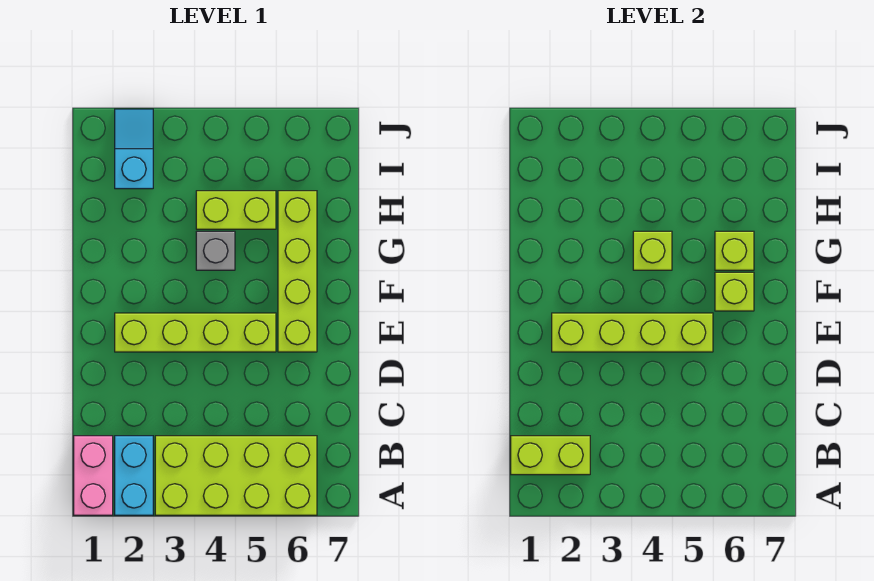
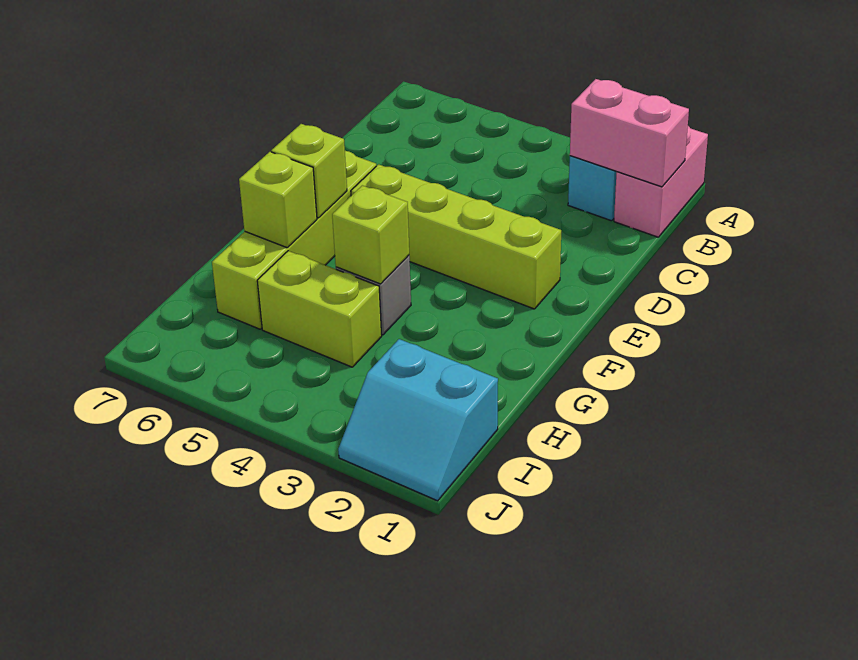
lime 2x4 brick [155,436,317,515] -> none
lime 1x2 brick [511,436,590,475] -> pink 1x2 brick [570,79,689,187]
lime 1x4 brick [552,313,713,352] -> none
cyan 1x2 slope [115,109,153,189] -> cyan 2x2 slope [338,339,498,501]

